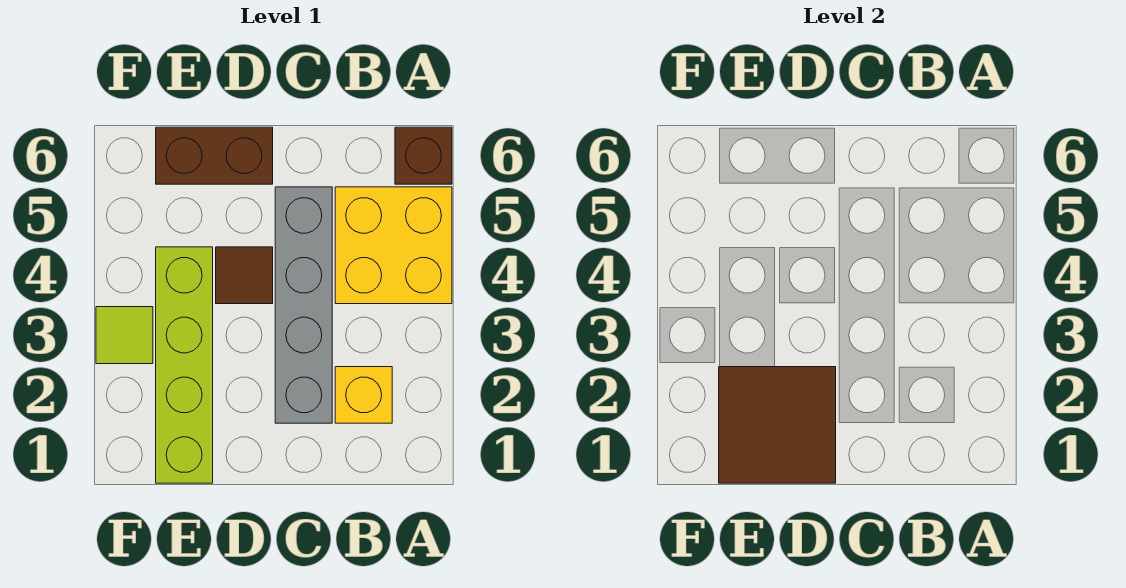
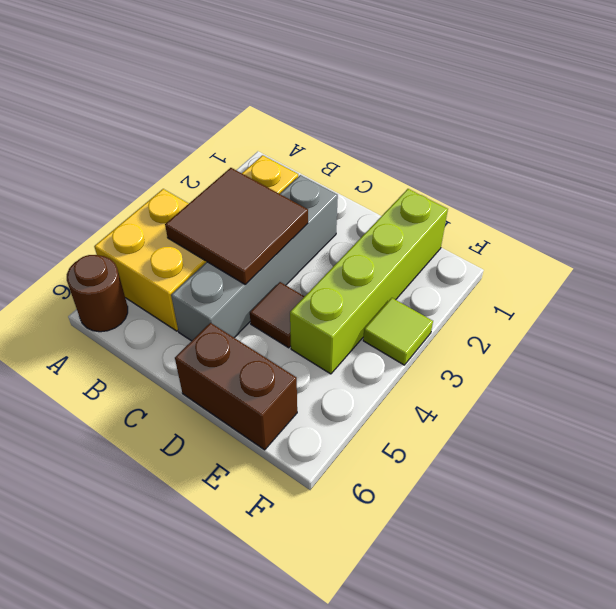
brown 1x1 brick [395,127,452,184] -> brown 1x1 round brick [67,255,128,332]
brown 2x2 tile [719,367,836,483] -> brown 2x2 tile moved to [165,168,308,285]

